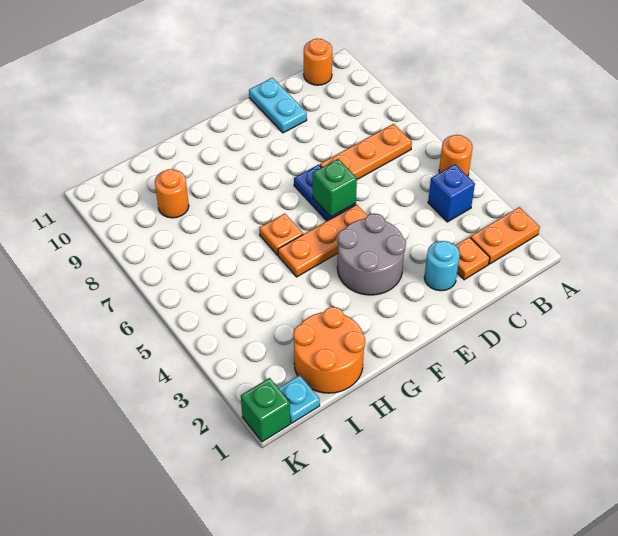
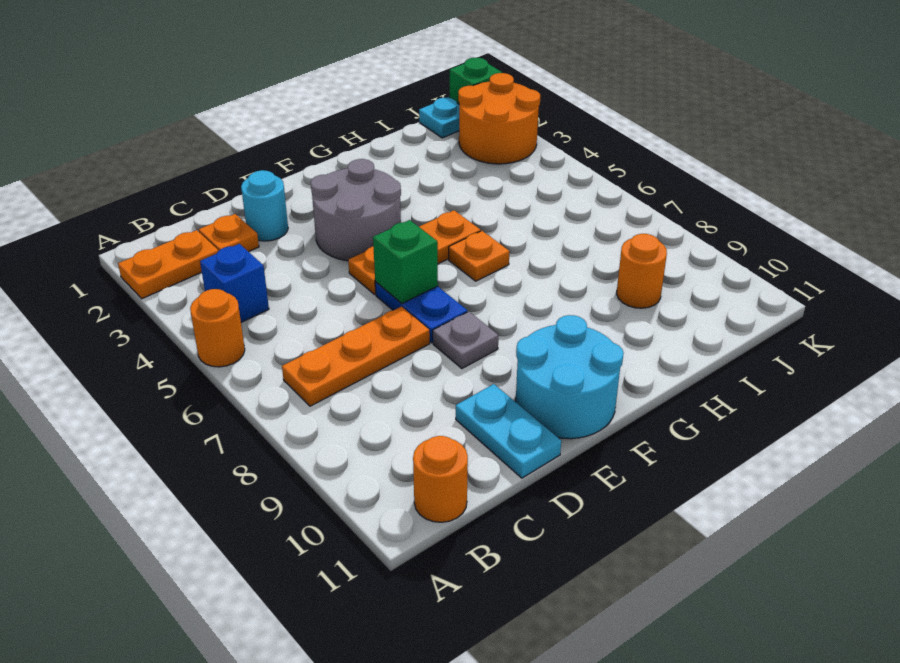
none -> grey 1x1 plate [433,312,498,368]
none -> cyan 2x2 round brick [516,315,624,439]
orange 2x2 round brick [293,307,365,393] -> orange 2x2 round brick moved to [458,73,540,164]

